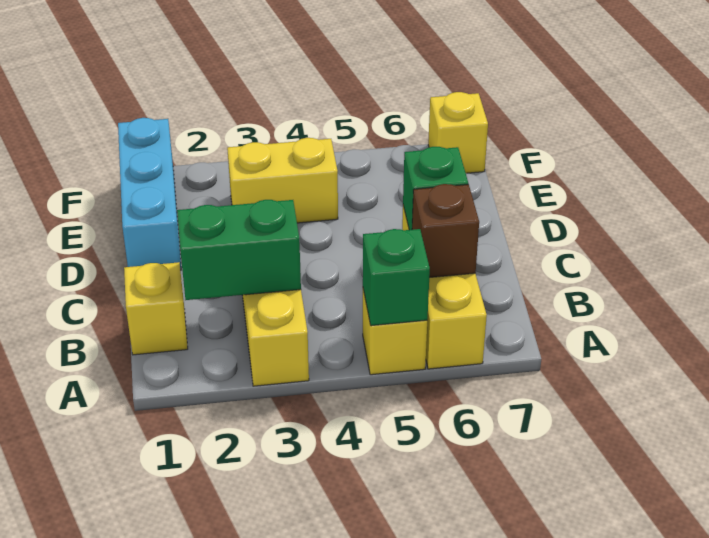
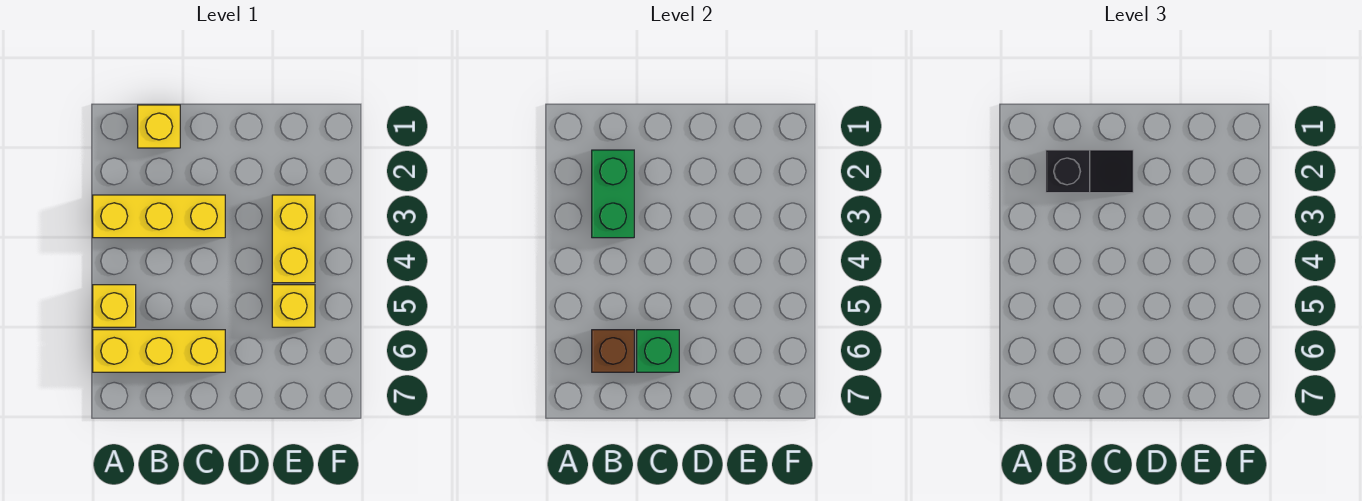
green 1x1 brick [363,229,430,326] -> none
none -> black 1x2 slope [1046,150,1133,193]
cyan 1x3 brick [118,118,181,270] -> none
yellow 1x1 brick [428,92,488,173] -> yellow 1x1 brick moved to [272,285,315,327]

